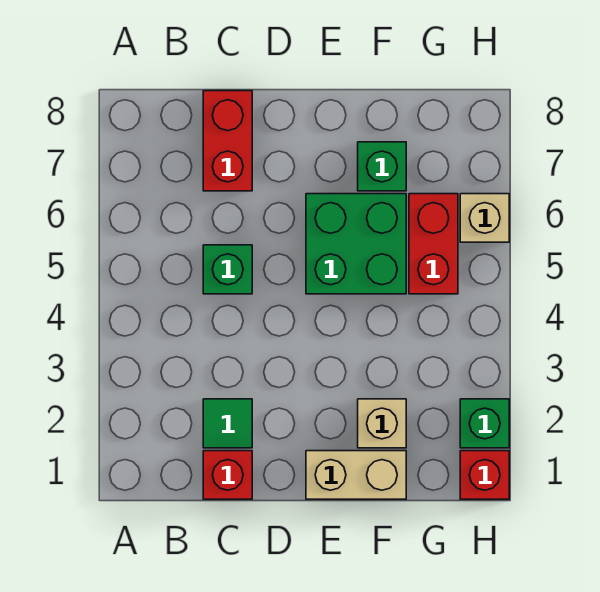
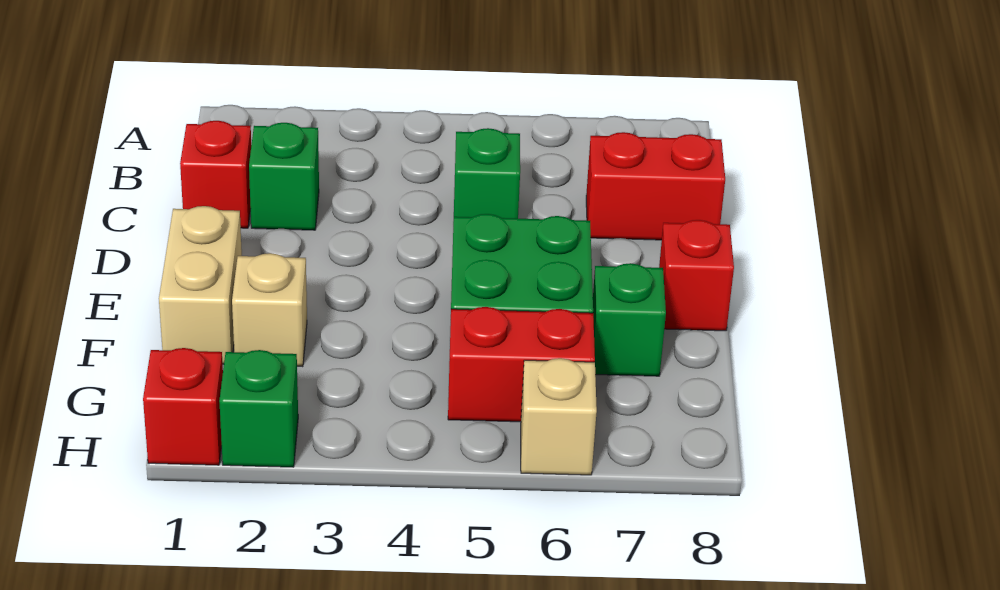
green 1x1 tile [203,399,252,448] -> green 1x1 brick [249,123,319,230]
none -> red 1x1 brick [659,220,734,331]

